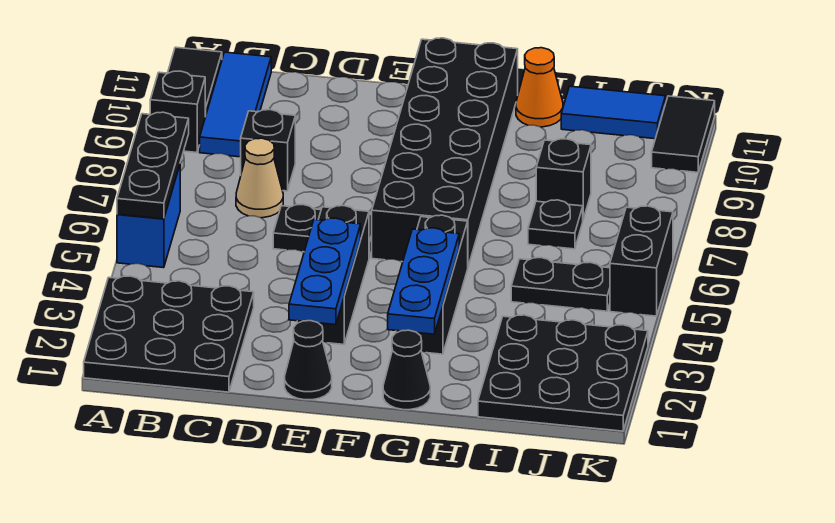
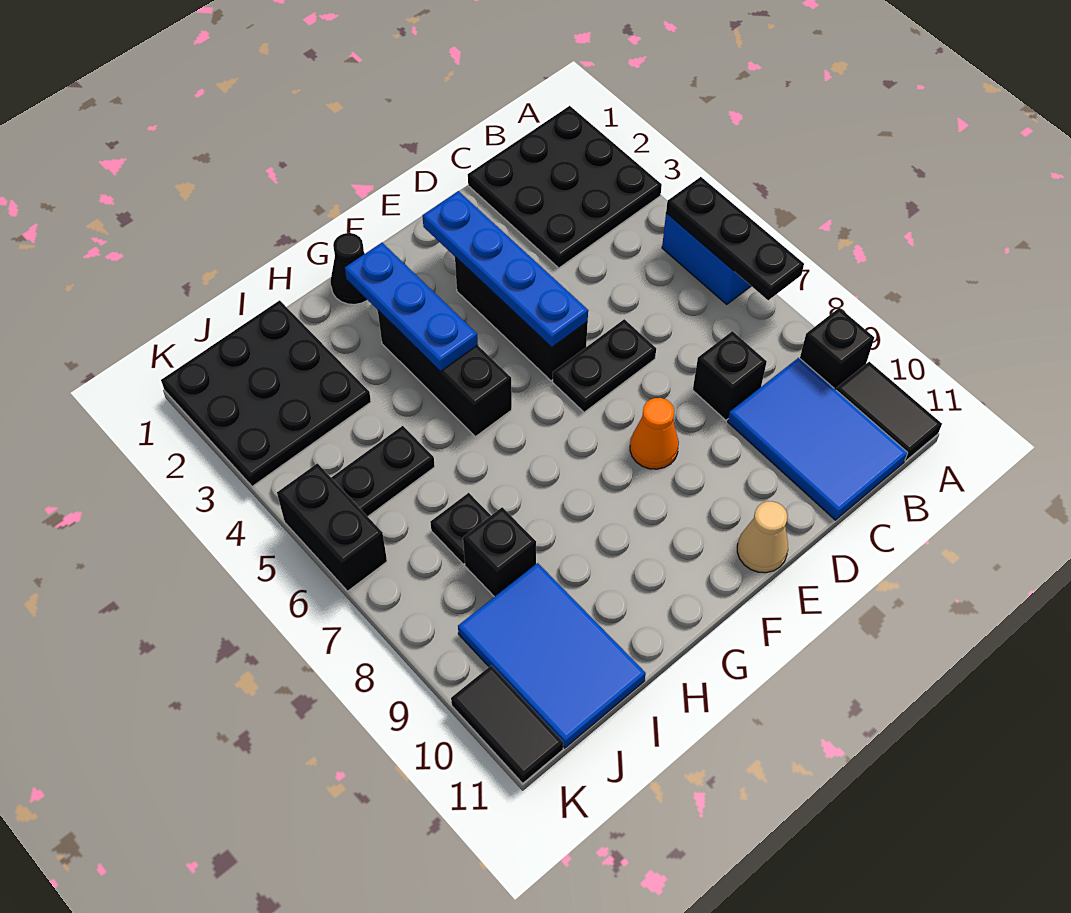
blue 1x3 tile [200,52,271,157] -> blue 2x3 tile [728,358,908,520]
tan 1x1 cone [236,138,283,218] -> tan 1x1 cone moved to [737,501,788,573]
black 1x1 cone [285,321,332,400] -> none
blue 1x3 plate [289,218,361,325] -> blue 1x4 plate [422,191,588,347]
black 2x6 brick [372,38,518,266] -> none
orange 1x1 cone [516,48,563,127] -> orange 1x1 cone moved to [630,398,679,469]
blue 1x2 tile [561,86,665,139] -> blue 2x3 tile [458,563,646,748]

